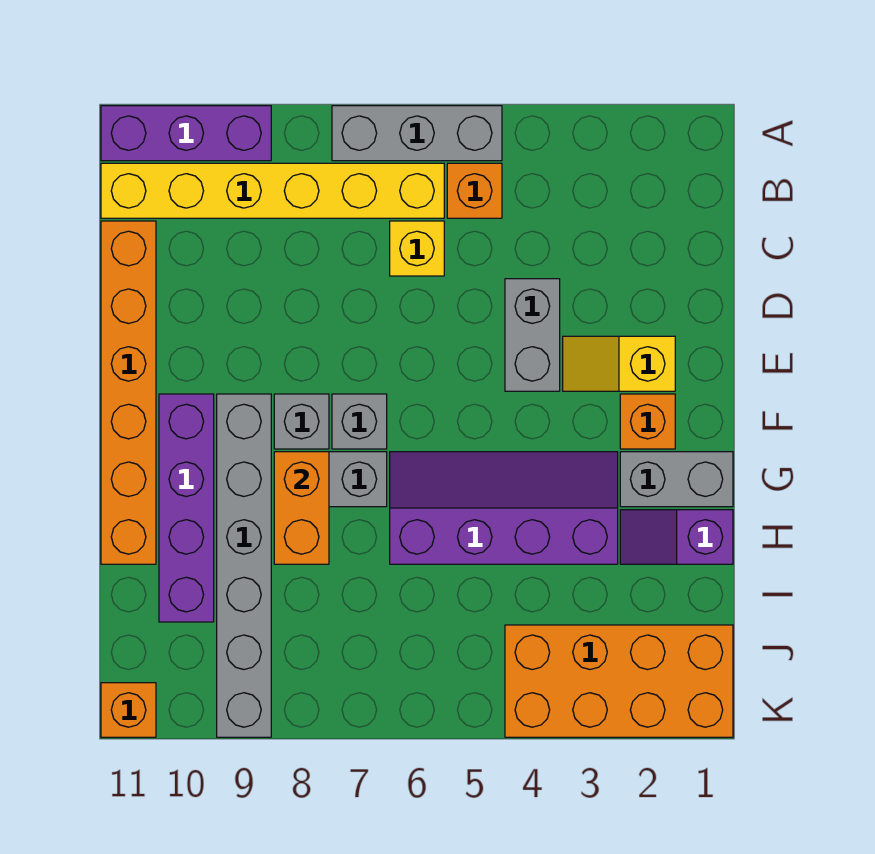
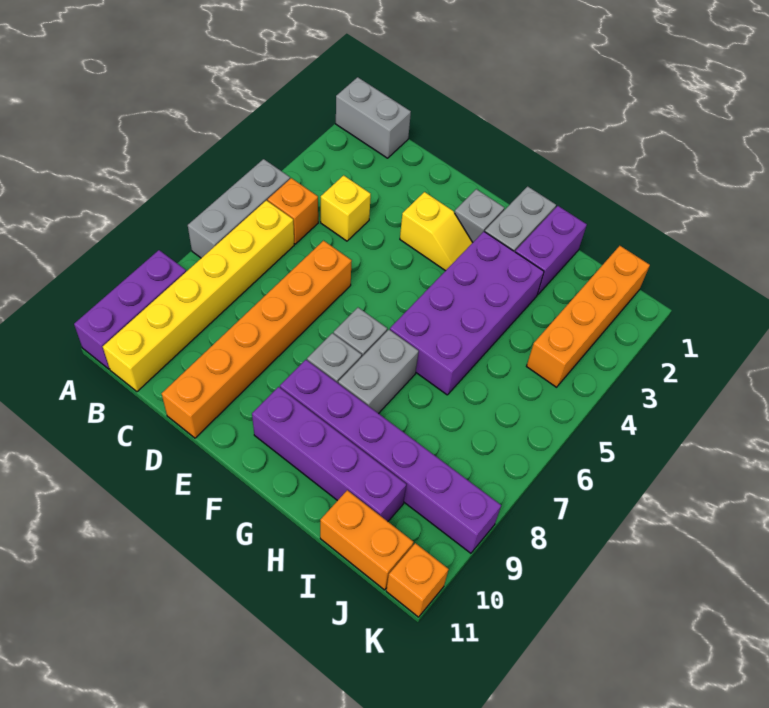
yellow 1x1 brick [390,221,444,276] -> yellow 1x1 brick moved to [321,175,371,241]
orange 1x6 brick [101,221,156,564] -> orange 1x6 brick turned to [162,241,352,438]
grey 1x2 brick [505,279,560,391] -> grey 1x2 brick moved to [336,77,411,158]
yellow 1x2 slope [563,336,675,391] -> yellow 1x2 slope turned to [400,192,473,271]
orange 1x1 brick [620,394,675,449] -> grey 1x1 brick [455,189,504,242]
grey 1x6 brick [217,394,271,737] -> purple 1x6 brick [280,360,501,553]
purple 2x4 slope [390,452,618,564] -> purple 2x4 brick [390,232,544,395]
orange 1x2 brick [274,452,329,564] -> orange 1x2 brick moved to [320,490,413,590]
purple 1x2 slope [620,510,733,564] -> purple 1x2 brick [515,206,587,295]
orange 2x4 brick [505,625,733,737] -> orange 1x4 brick [526,246,650,387]

